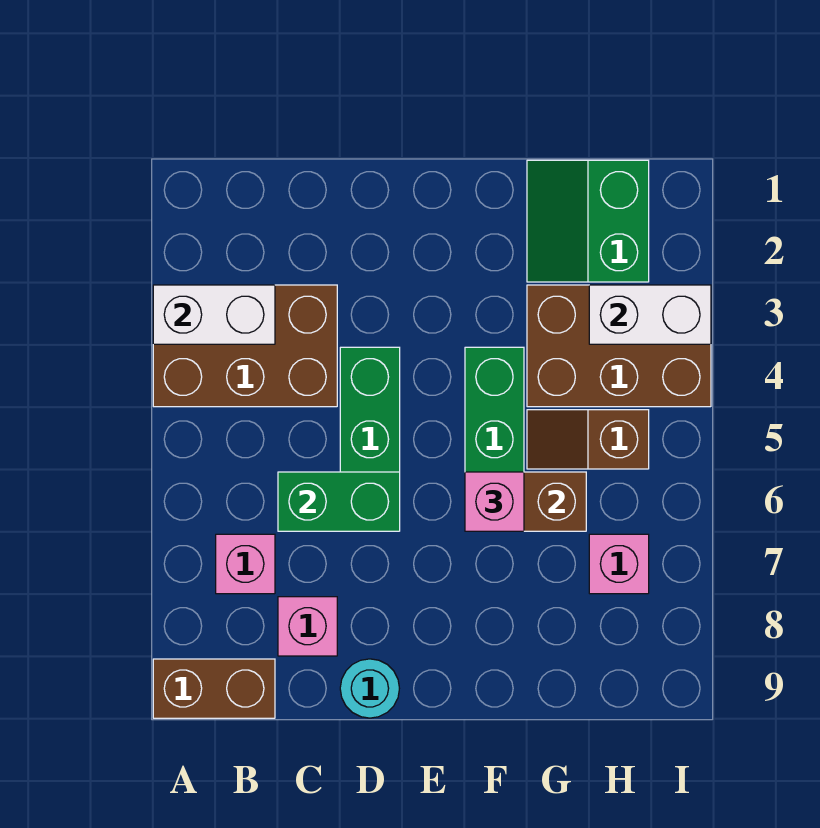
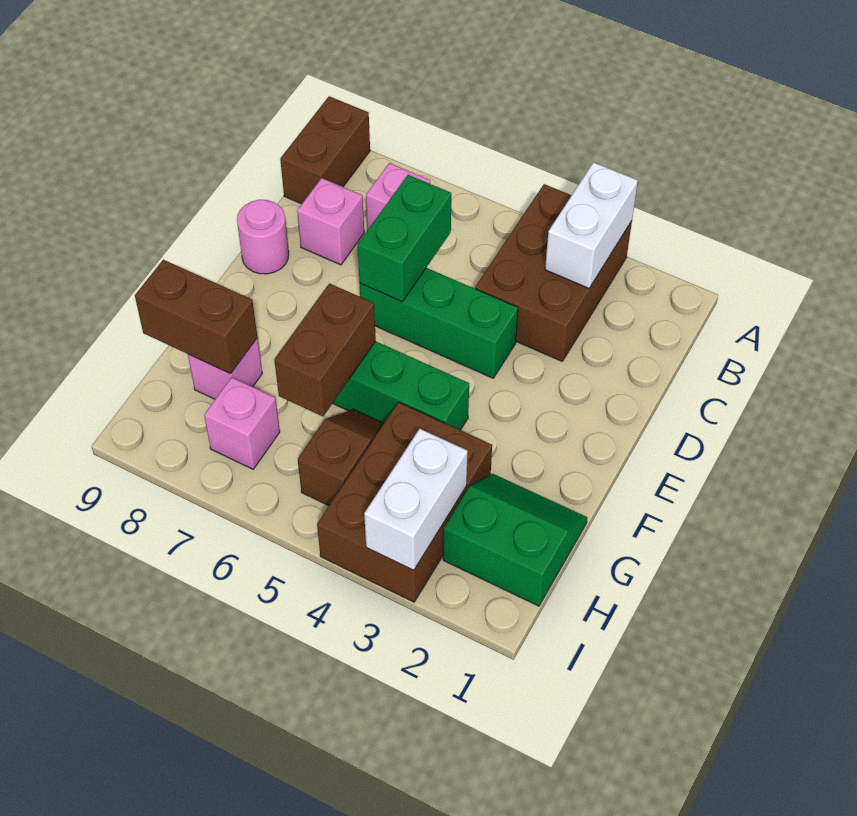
cyan 1x1 round brick [340,659,399,718] -> pink 1x1 round brick [237,200,289,274]
pink 1x1 brick [465,472,524,531] -> pink 1x1 brick moved to [188,338,262,399]
none -> brown 1x2 brick [135,260,257,374]

